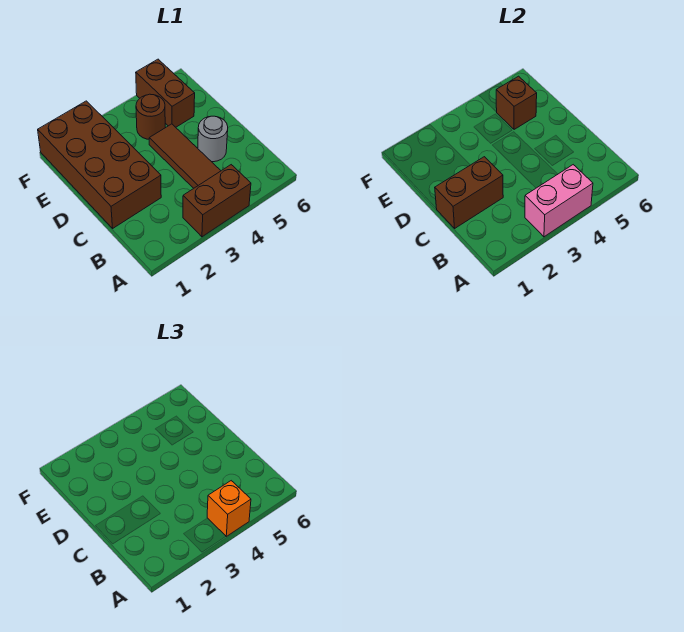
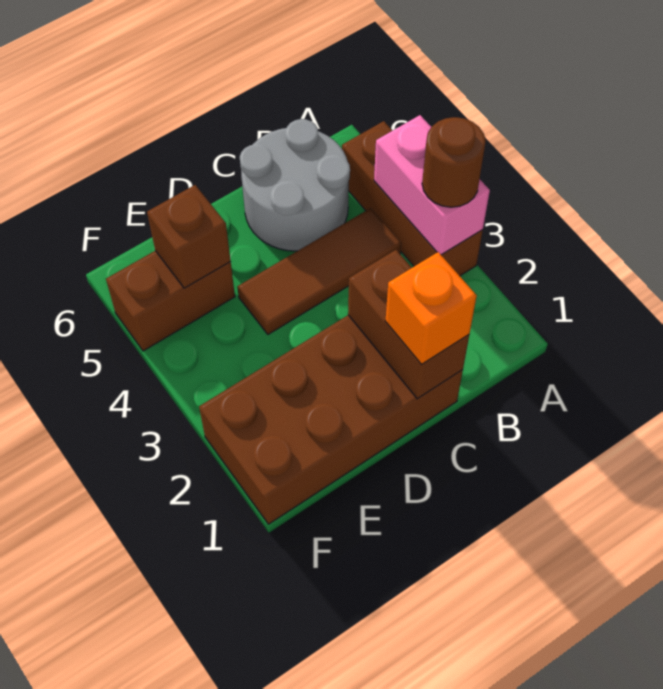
brown 1x2 brick [183,165,251,237] -> brown 1x3 brick [342,121,483,276]
orange 1x1 brick [207,481,251,536] -> orange 1x1 brick moved to [385,252,477,365]
grey 1x1 round brick [198,116,228,162] -> grey 2x2 round brick [240,119,350,251]
brown 1x1 round brick [136,94,165,139] -> brown 1x1 round brick moved to [422,117,486,207]

